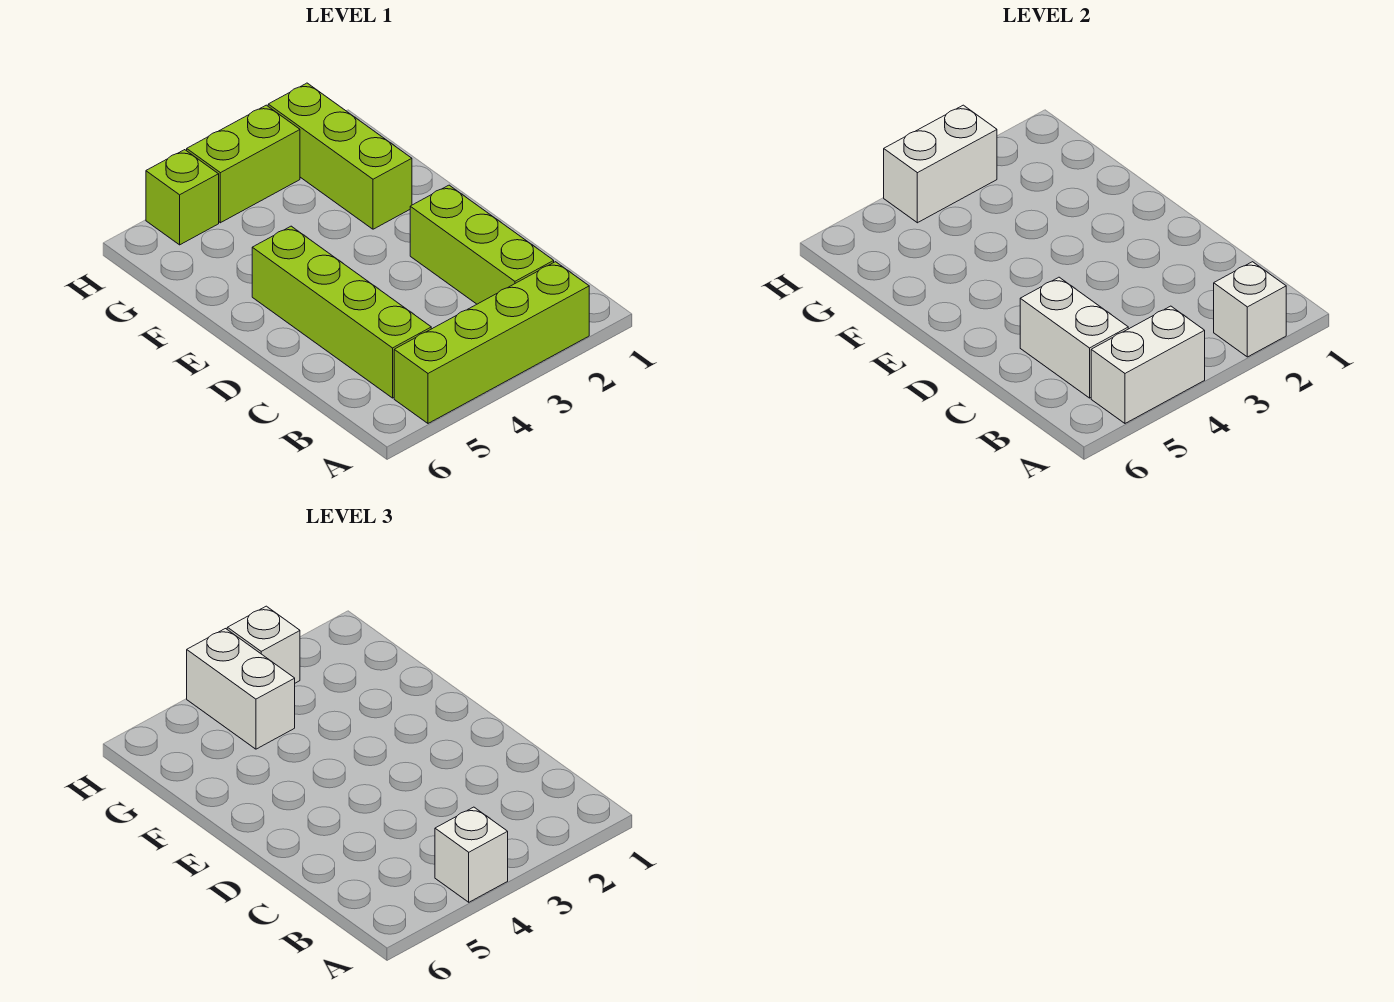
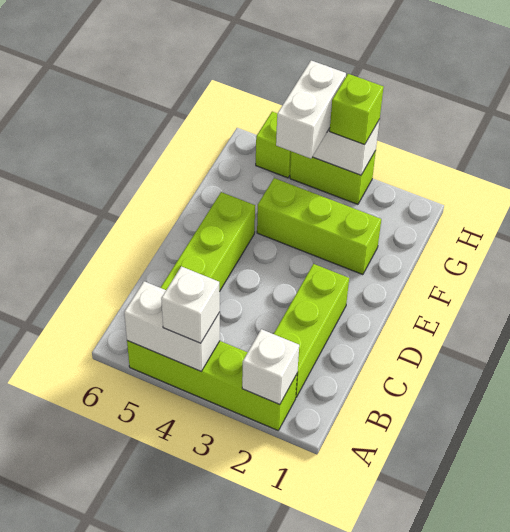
white 1x2 brick [1020,277,1128,398] -> none
lime 1x3 brick [268,83,412,229] -> lime 1x3 brick turned to [257,178,381,275]
white 1x1 brick [227,606,300,683] -> lime 1x1 brick [330,74,384,145]

